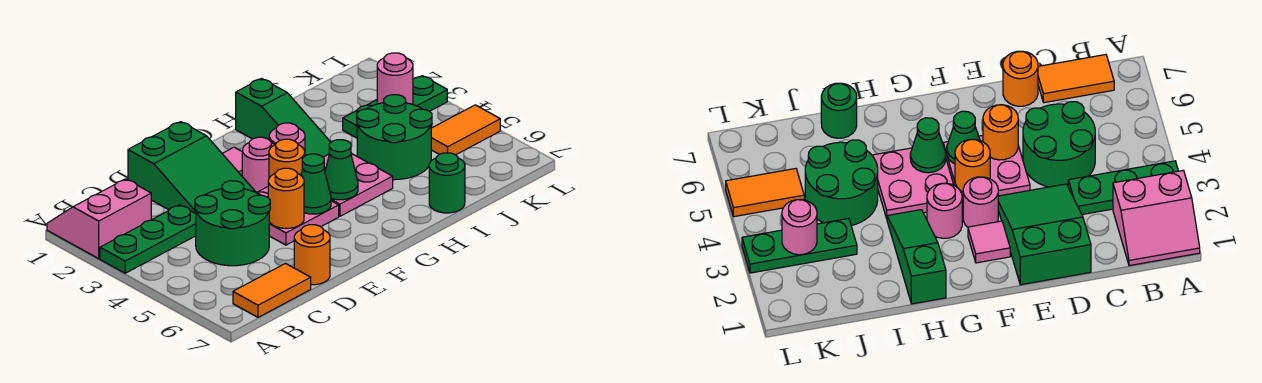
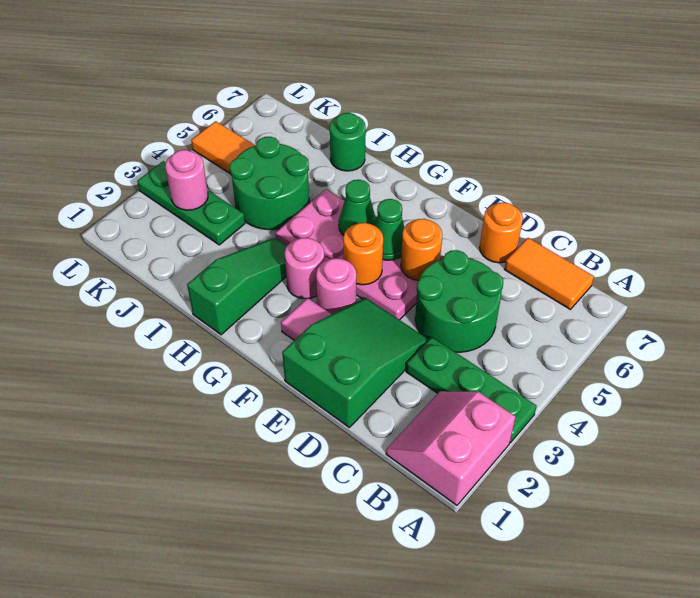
pink 2x2 slope [47,179,151,259] -> pink 2x2 slope turned to [386,391,516,505]

